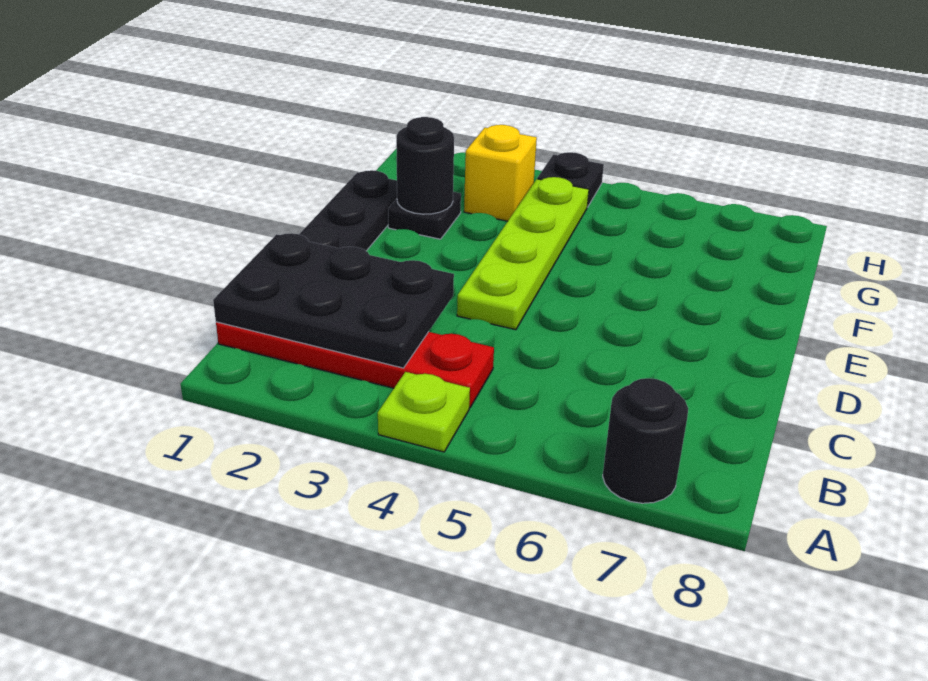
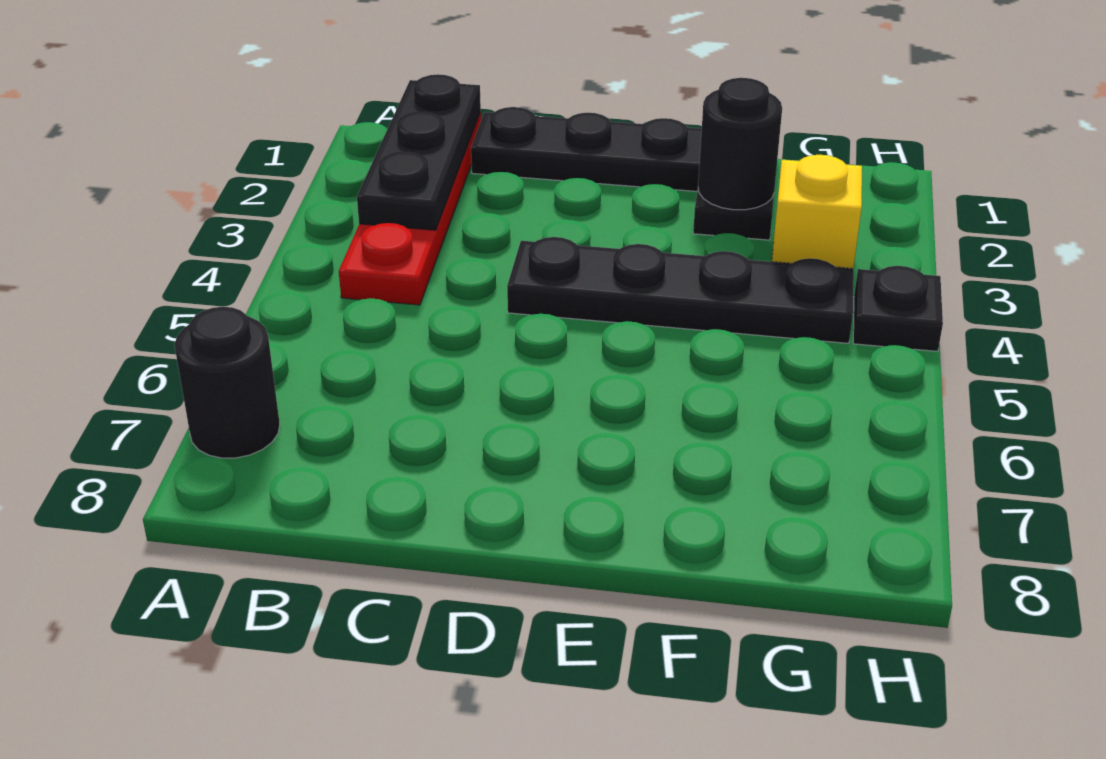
lime 1x1 plate [378,372,470,452] -> none
black 2x3 plate [213,233,454,368] -> black 1x3 plate [357,74,481,230]
lime 1x4 plate [457,177,589,330] -> black 1x4 plate [507,237,854,343]

